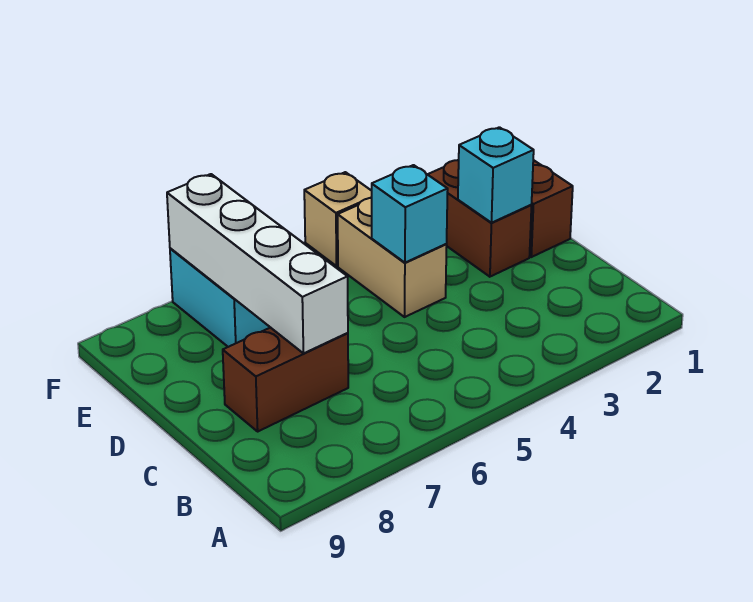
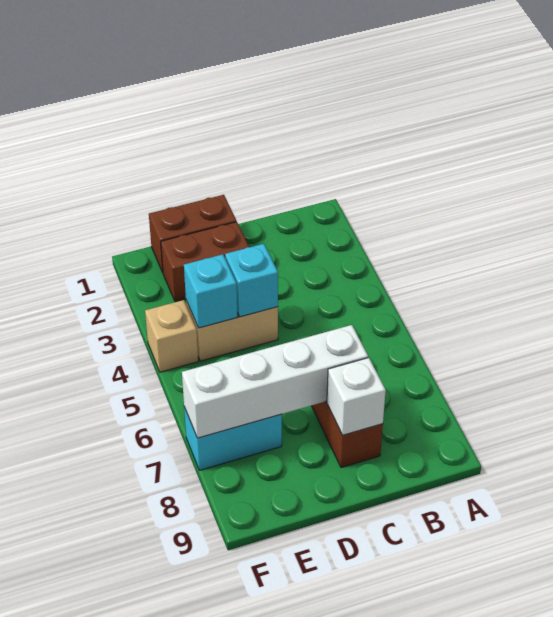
none -> white 1x1 brick [327,358,386,435]
cyan 1x1 brick [458,127,534,223] -> cyan 1x1 brick moved to [184,254,238,328]

